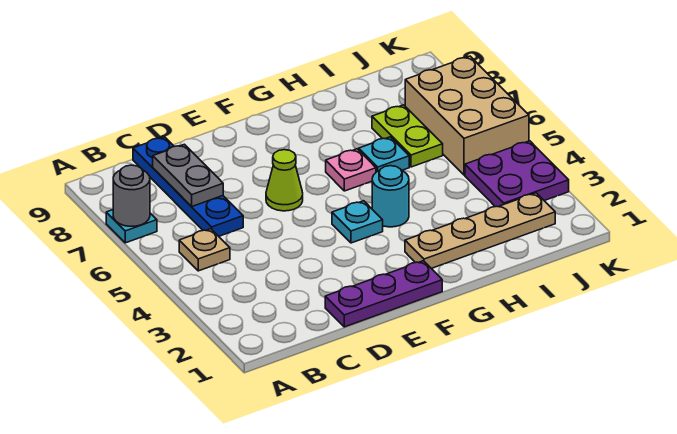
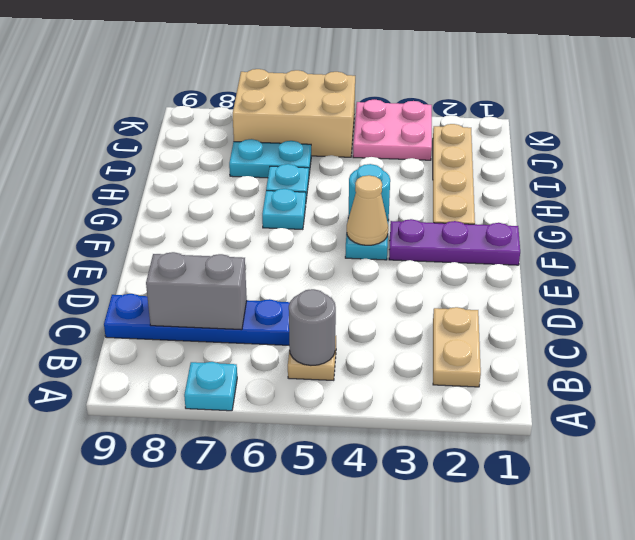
grey 1x1 round brick [113,165,150,226] -> grey 1x1 round brick moved to [289,289,336,365]
none -> tan 1x2 plate [433,307,481,387]
grey 1x2 plate [153,144,223,207] -> grey 1x2 brick [146,252,247,330]
purple 1x3 plate [325,261,442,327] -> purple 1x3 plate turned to [389,219,520,265]
lime 1x1 cone [266,150,303,211] -> none
none -> tan 1x1 cone [347,175,388,245]
pink 1x1 plate [326,149,376,191] -> cyan 1x1 plate [262,189,306,229]
lime 1x2 plate [372,105,443,167] -> cyan 1x2 plate [229,139,311,178]
purple 2x2 plate [465,141,569,207] -> pink 2x2 plate [353,100,432,160]

